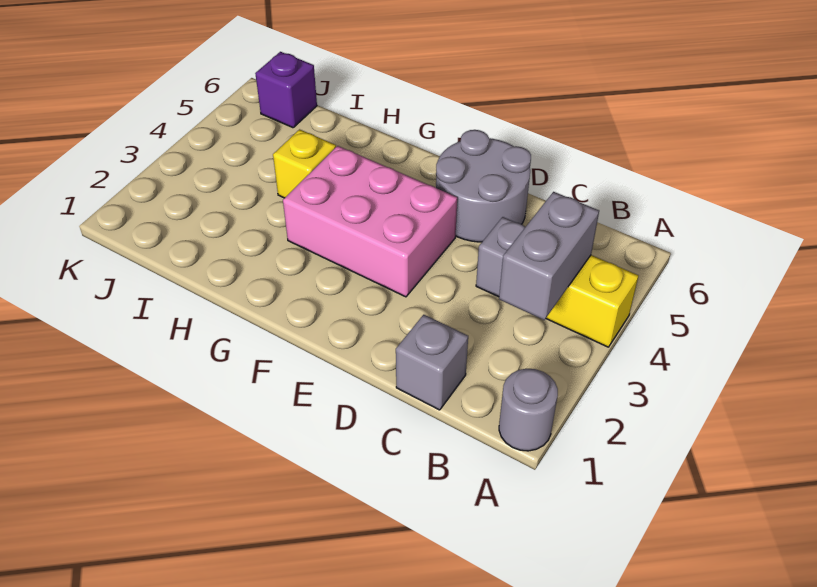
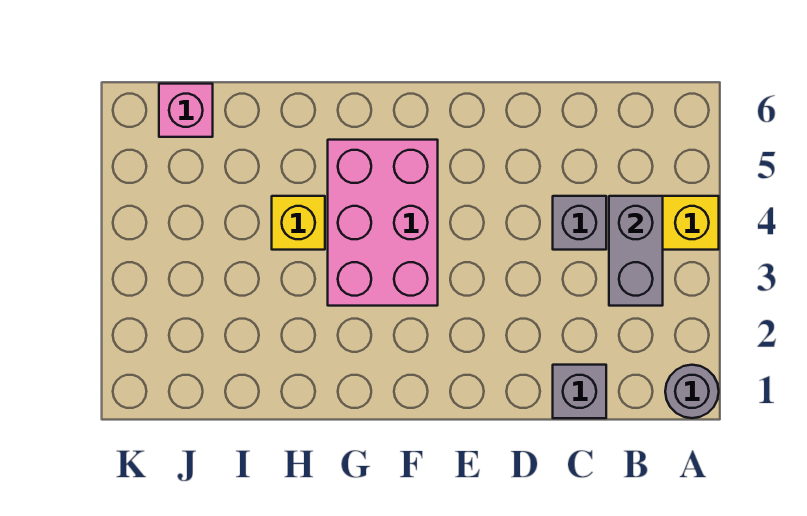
grey 2x2 round brick [436,130,531,242] -> none
pink 2x3 brick [283,146,457,297] -> pink 2x3 brick turned to [328,140,438,306]
purple 1x1 brick [255,52,317,128] -> pink 1x1 brick [159,84,213,137]

